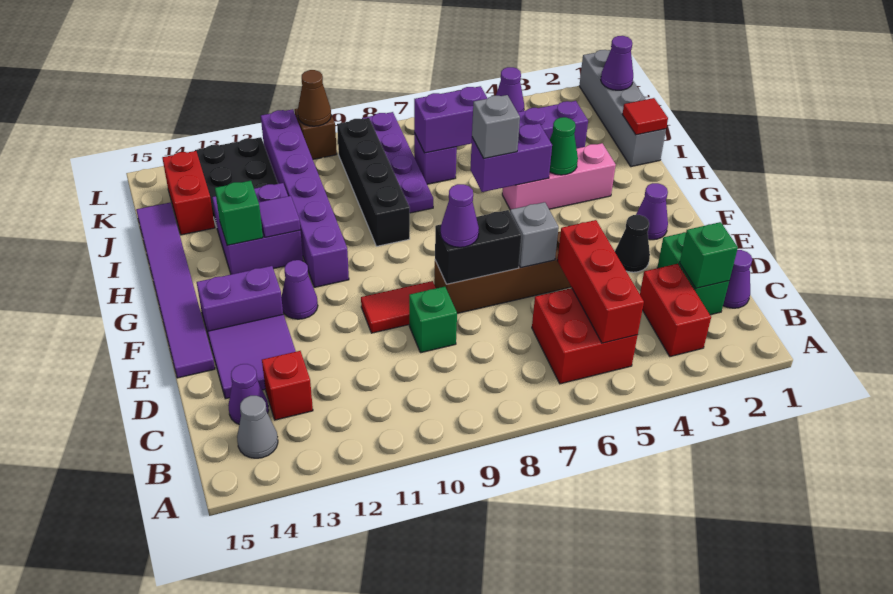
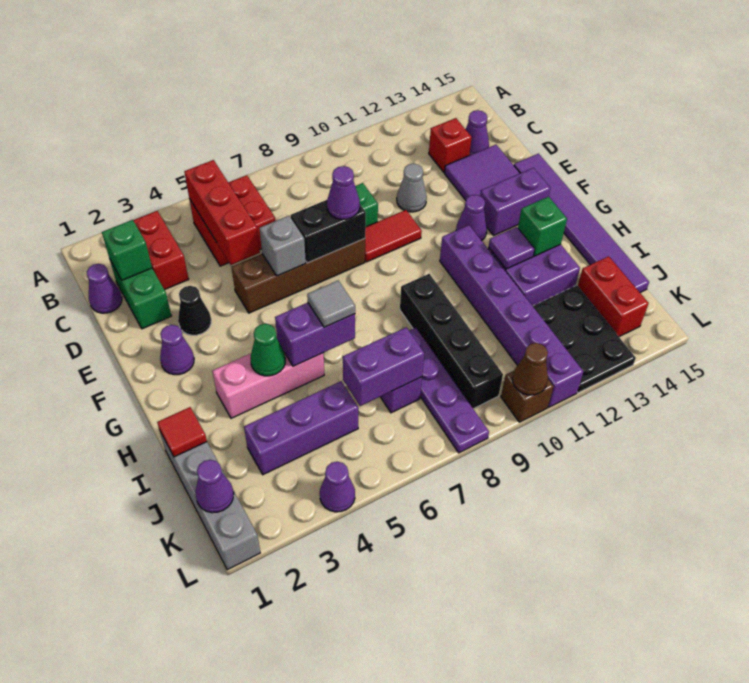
grey 1x1 cone [237,396,278,458] -> grey 1x1 cone moved to [397,164,427,212]
grey 1x1 brick [472,95,520,158] -> grey 1x1 tile [307,281,355,327]

